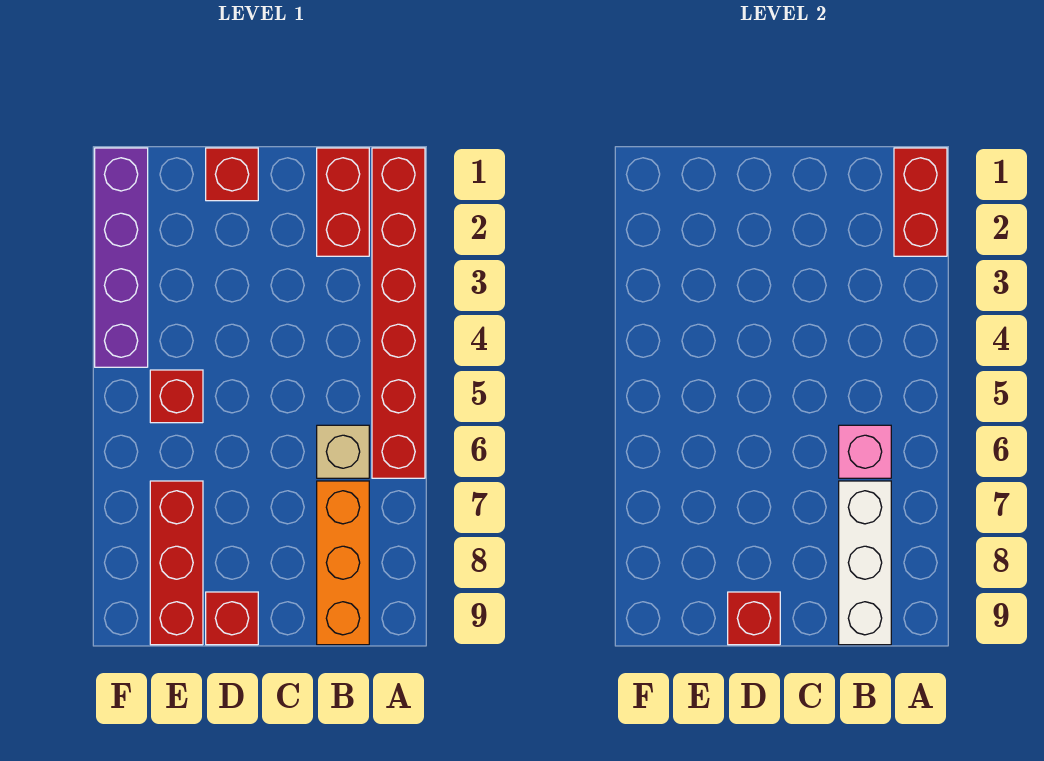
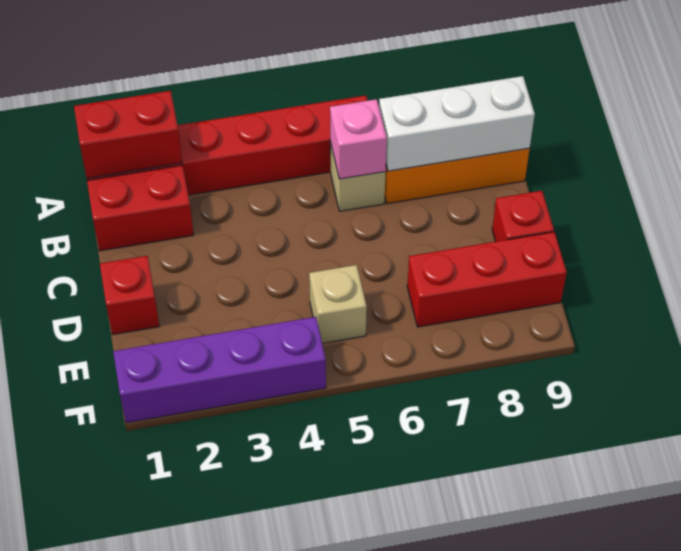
red 1x1 brick [728,592,780,645] -> none
red 1x1 brick [150,370,203,423] -> tan 1x1 brick [309,265,367,343]

